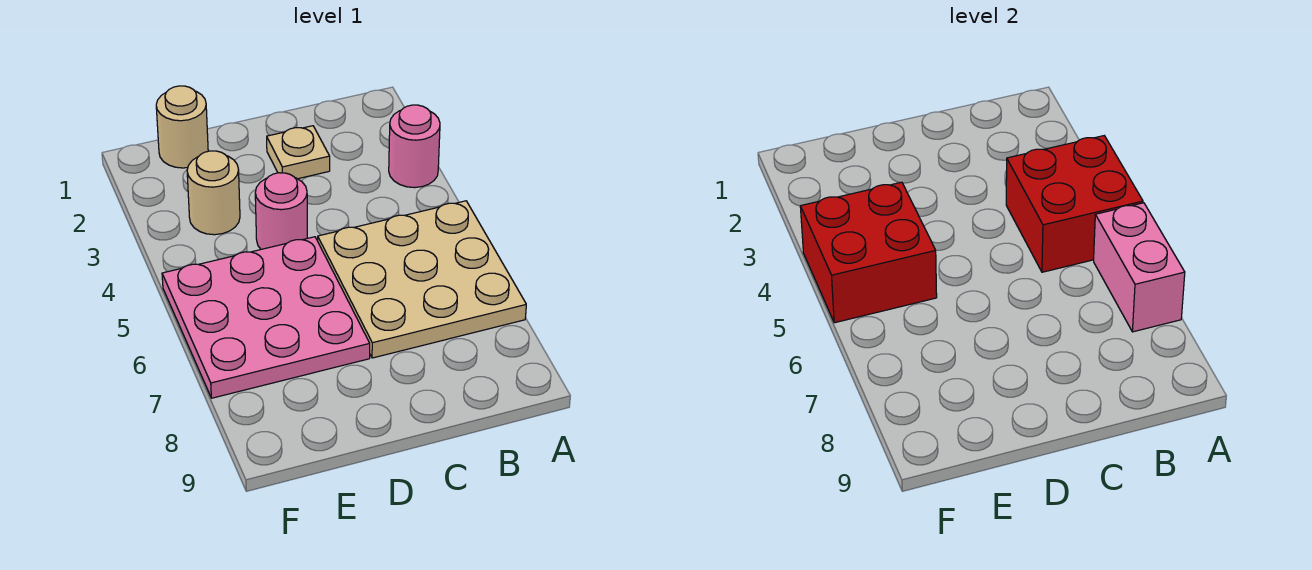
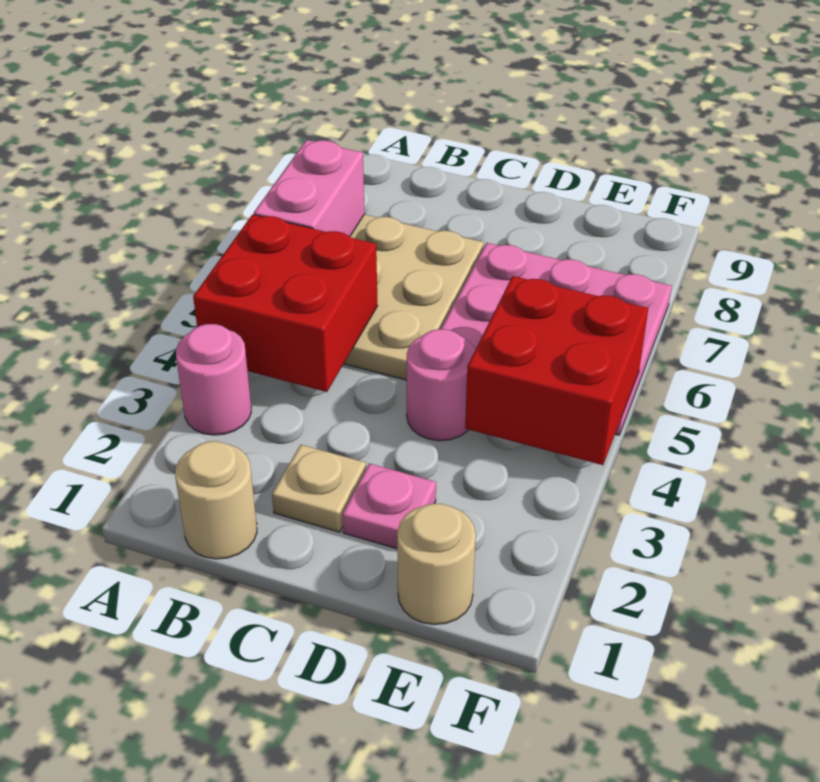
none -> pink 1x1 plate [342,463,436,549]
tan 1x1 round brick [187,151,240,235] -> tan 1x1 round brick moved to [175,441,257,559]

